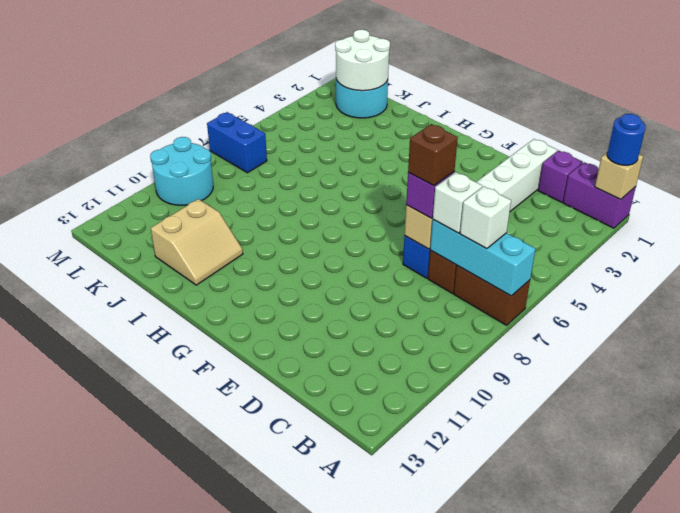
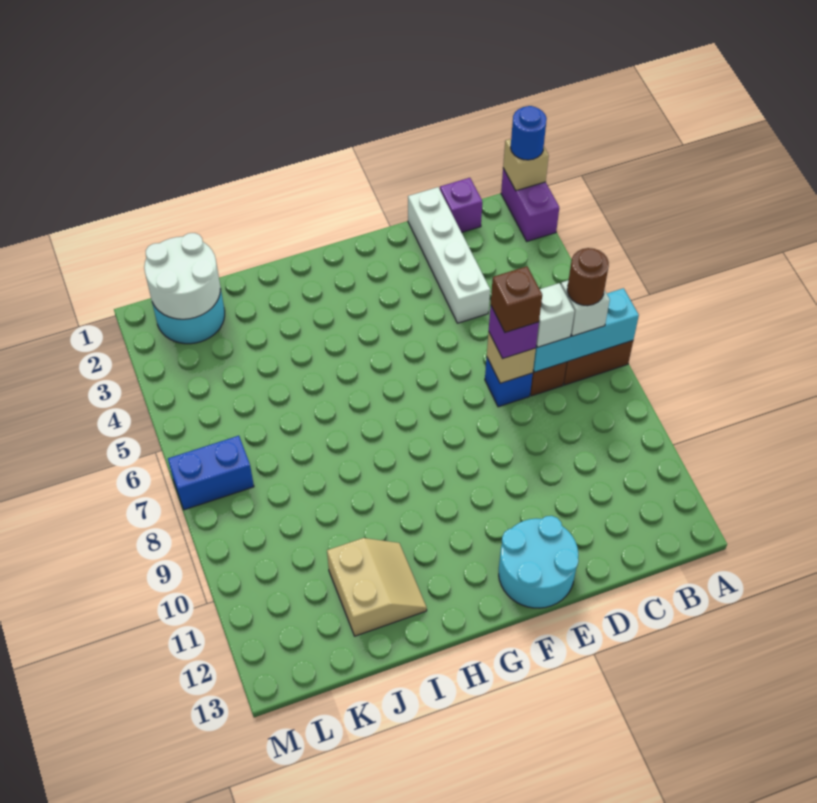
purple 1x2 brick [563,162,636,228] -> purple 1x2 brick turned to [501,168,559,241]
none -> brown 1x1 round brick [567,248,609,306]
cyan 2x2 round brick [150,137,213,205] -> cyan 2x2 round brick moved to [499,516,578,608]

